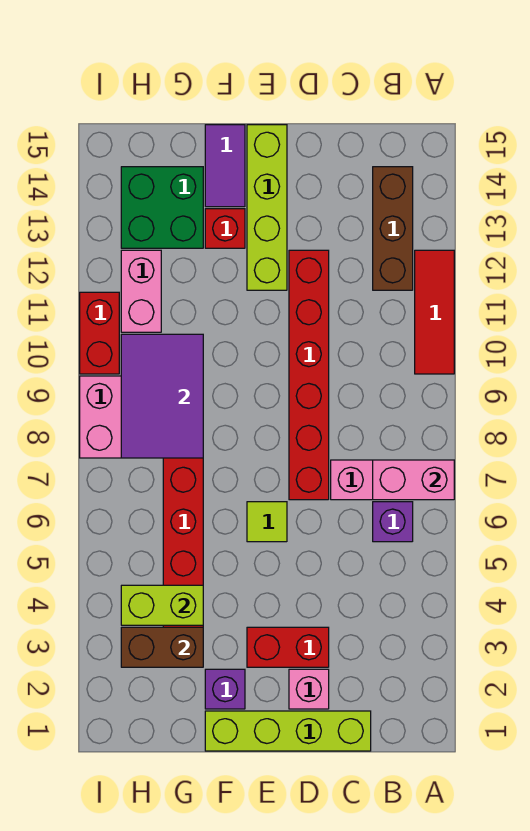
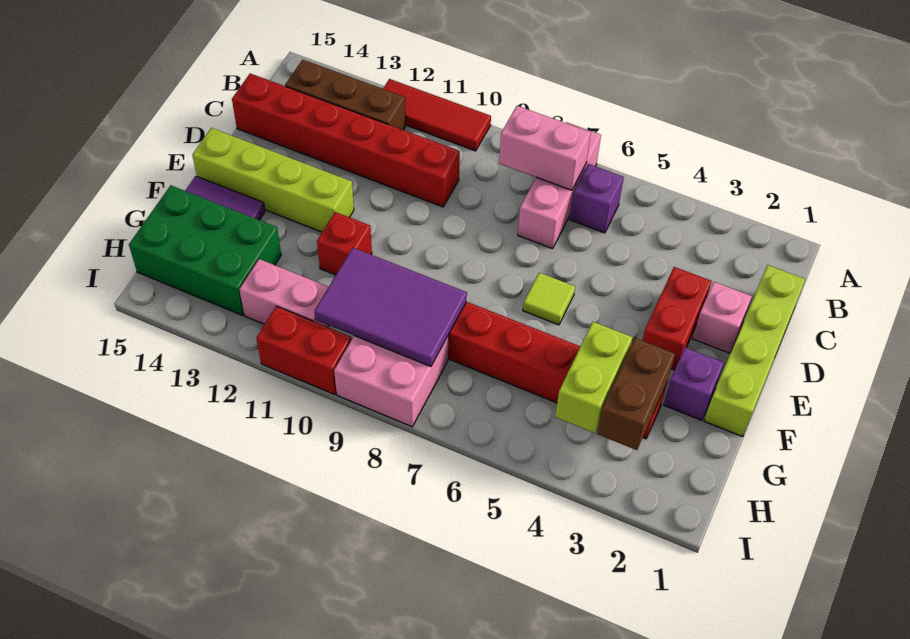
pink 1x2 brick [373,460,454,500] -> pink 1x2 brick turned to [499,106,591,190]
red 1x6 brick [289,250,329,500] -> red 1x6 brick moved to [232,73,460,207]
red 1x1 brick [205,209,245,248] -> red 1x1 brick moved to [317,212,372,275]
green 2x2 brick [121,167,203,248] -> green 2x3 brick [129,185,281,315]

